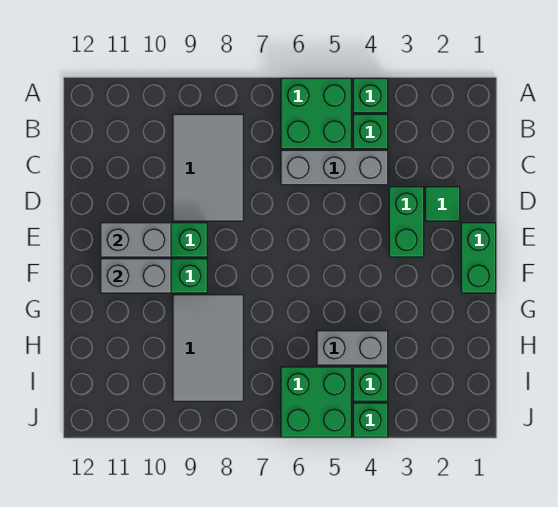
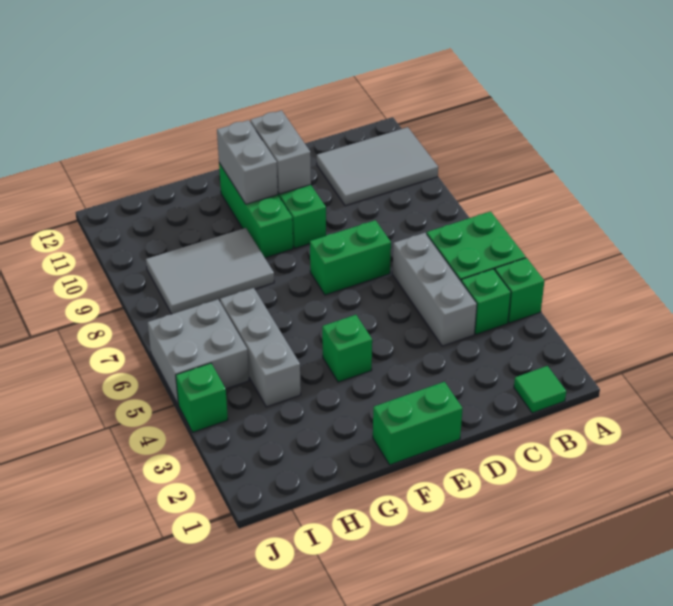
grey 2x3 tile [173,114,243,221] -> grey 2x3 tile moved to [317,127,438,206]
green 1x1 tile [425,187,460,221] -> green 1x1 tile moved to [514,366,566,413]
green 1x2 brick [389,187,424,257] -> green 1x2 brick moved to [310,220,391,295]
grey 1x2 brick [317,331,388,365] -> grey 1x3 brick [220,288,301,407]
green 1x1 brick [353,367,388,401] -> green 1x1 brick moved to [322,315,372,382]
green 2x2 brick [281,367,351,437] -> grey 2x2 brick [147,299,249,405]

